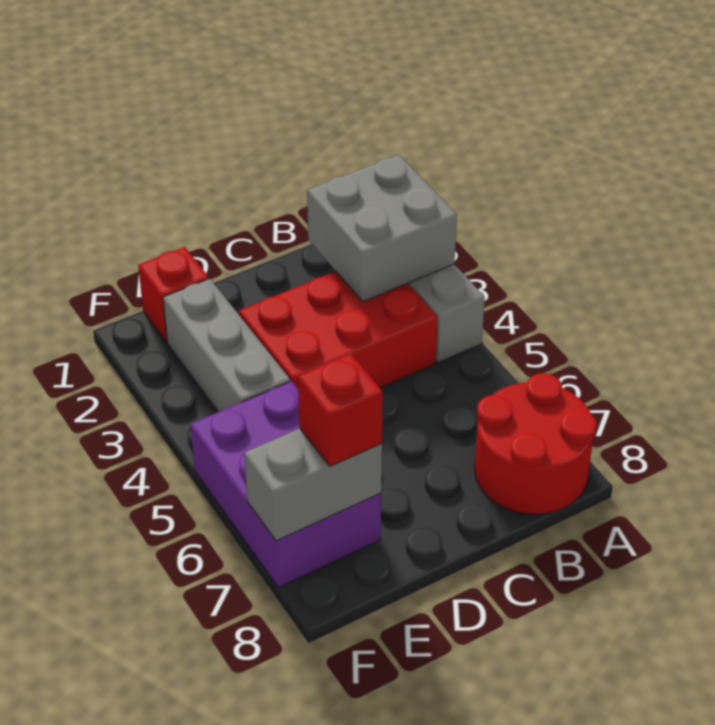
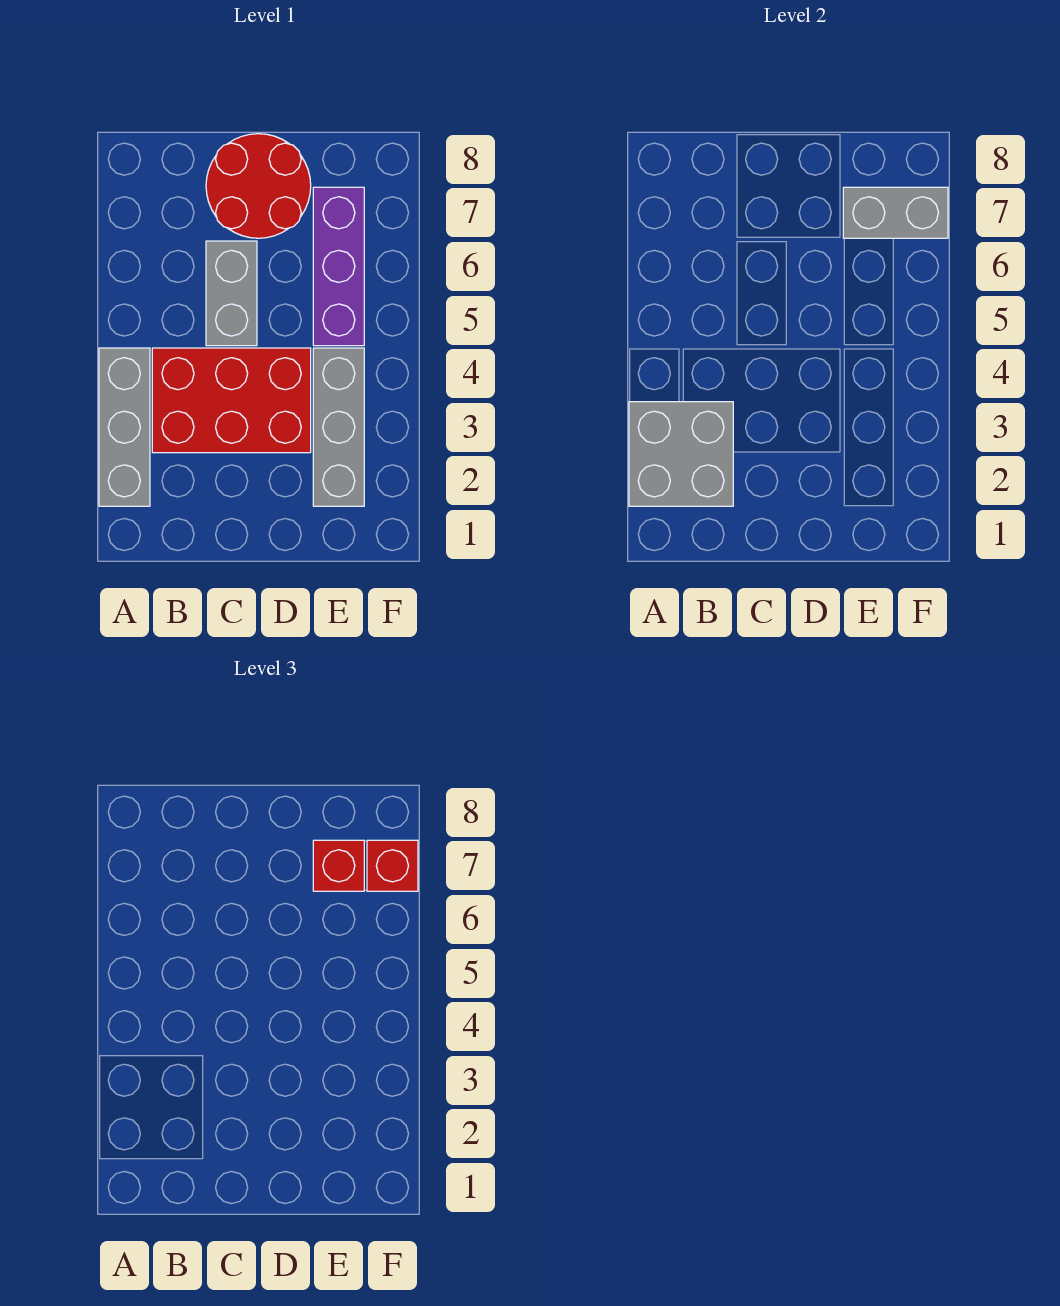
red 2x2 round brick [475,373,597,514] -> red 2x2 round brick moved to [206,134,311,238]
none -> grey 1x2 brick [206,241,257,346]
red 1x1 brick [138,247,209,342] -> red 1x1 brick moved to [367,840,418,891]
purple 2x3 brick [190,381,381,588] -> purple 1x3 brick [313,187,364,346]

